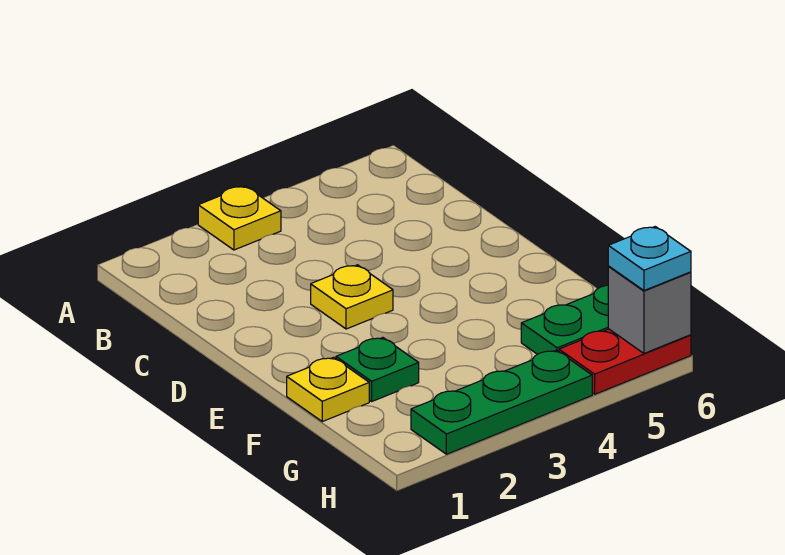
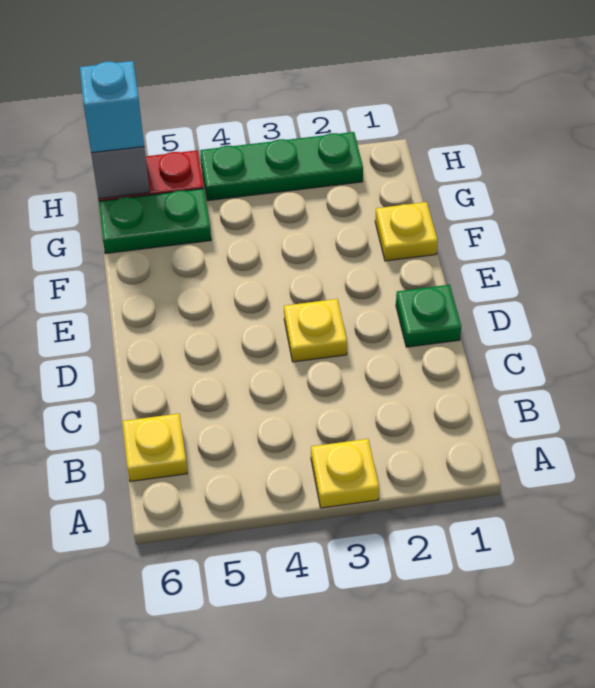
none -> yellow 1x1 plate [122,414,187,481]
green 1x1 plate [336,338,419,401] -> green 1x1 plate moved to [396,285,461,347]
cyan 1x1 plate [608,227,691,291] -> cyan 1x1 brick [80,61,144,153]

